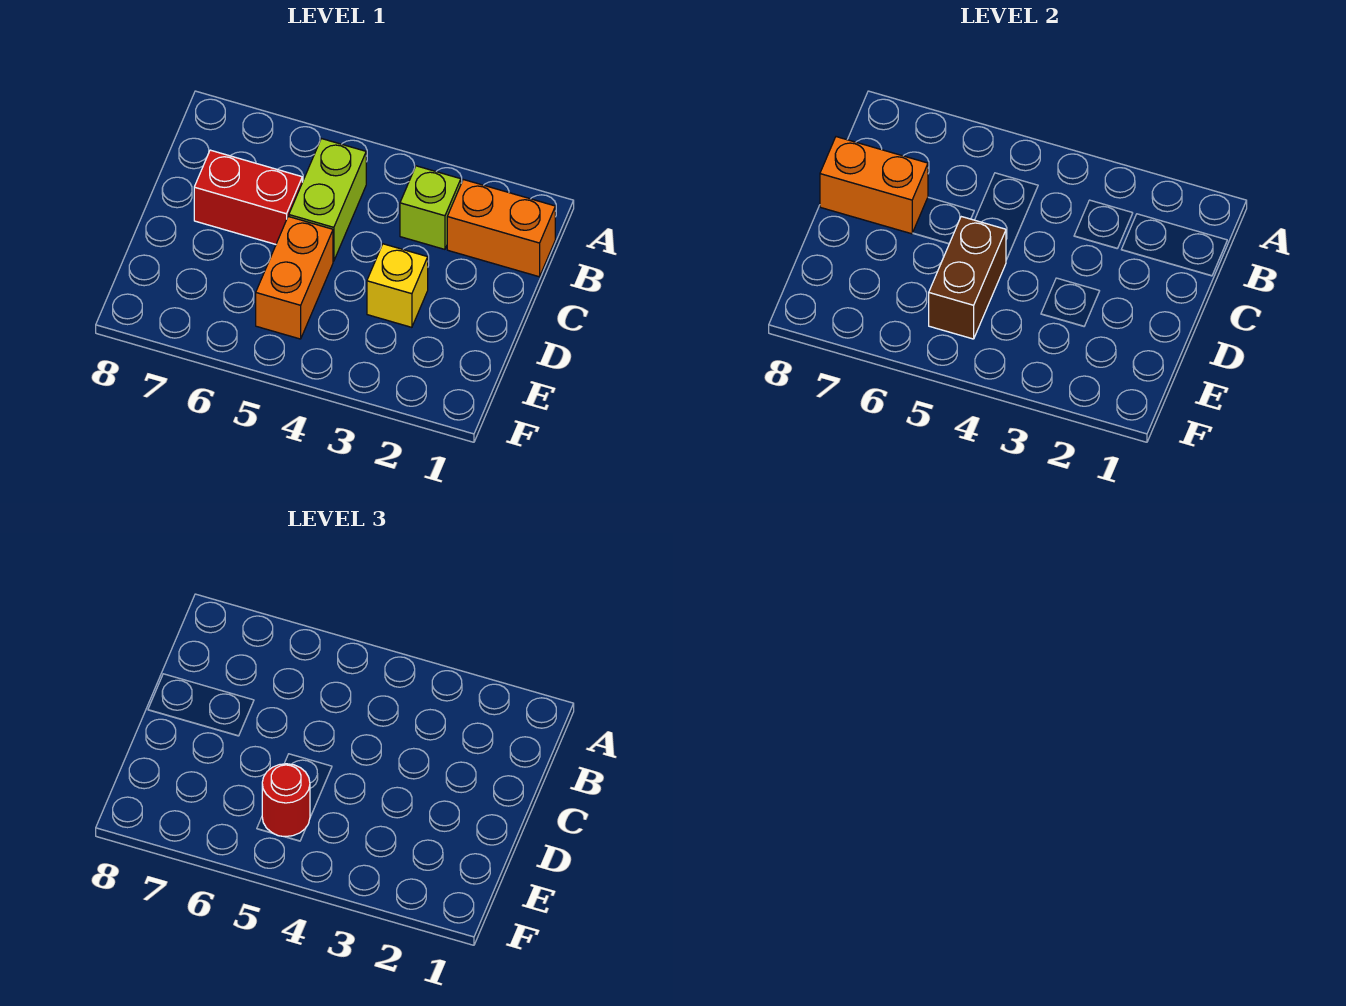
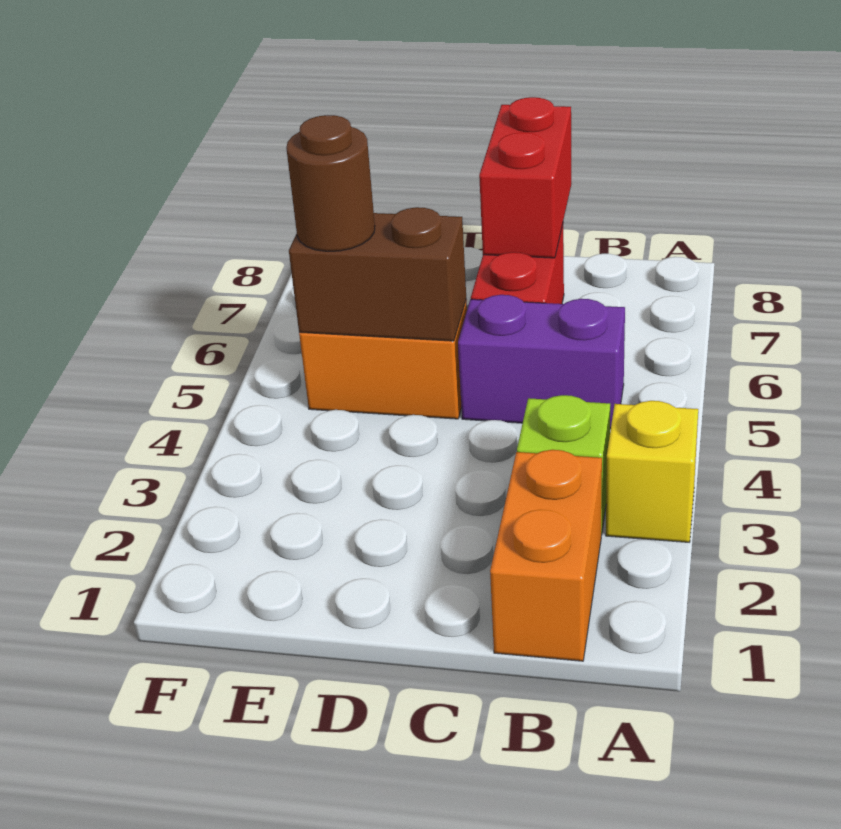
lime 1x2 brick [289,139,366,261] -> purple 1x2 brick [458,295,625,429]
orange 1x2 brick [820,137,928,234] -> red 1x2 brick [479,97,572,258]
yellow 1x1 brick [367,244,428,327] -> yellow 1x1 brick moved to [606,401,698,542]
red 1x1 round brick [262,764,310,837] -> brown 1x1 round brick [286,115,375,251]

